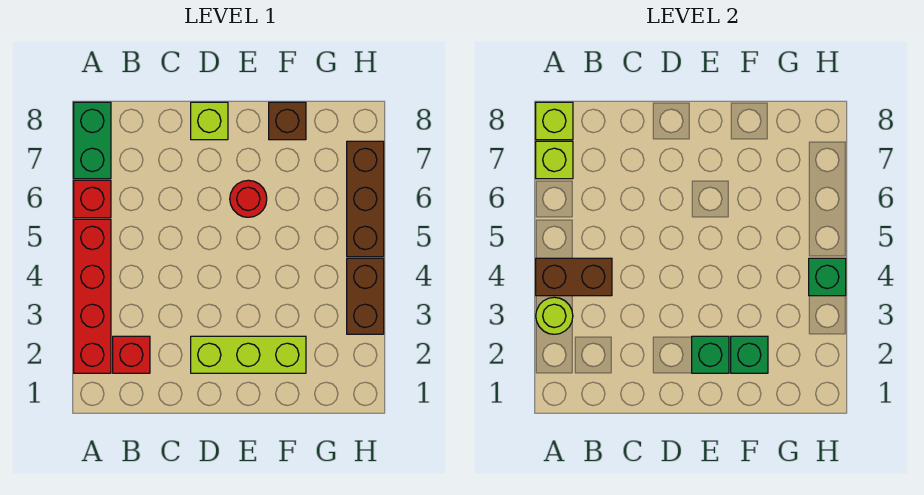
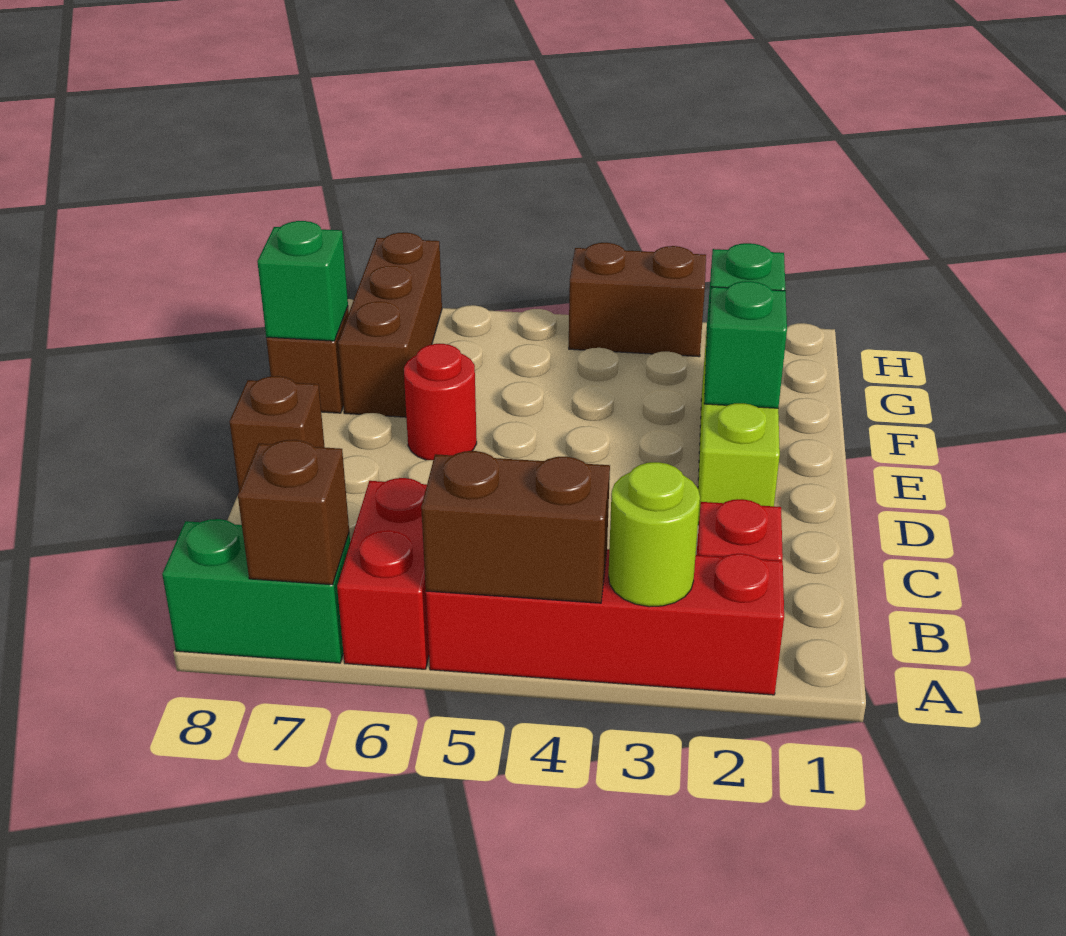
brown 1x2 brick [536,258,612,296] -> brown 1x2 brick turned to [421,451,610,603]
red 1x1 brick [74,180,111,218] -> red 1x2 brick [337,478,429,669]
lime 1x1 brick [536,141,573,179] -> brown 1x1 brick [238,440,349,585]
lime 1x1 brick [536,102,573,140] -> none
lime 1x1 brick [191,102,228,140] -> brown 1x1 brick [229,376,325,490]
green 1x1 brick [809,258,846,296] -> green 1x1 brick moved to [257,221,348,341]
brown 1x3 brick [347,141,384,257] -> brown 1x3 brick turned to [338,232,442,417]

